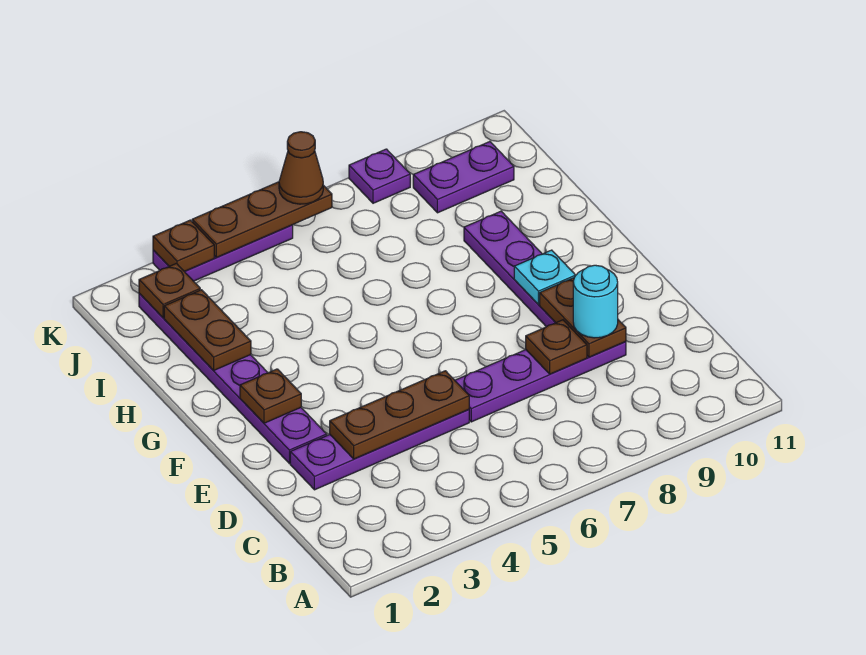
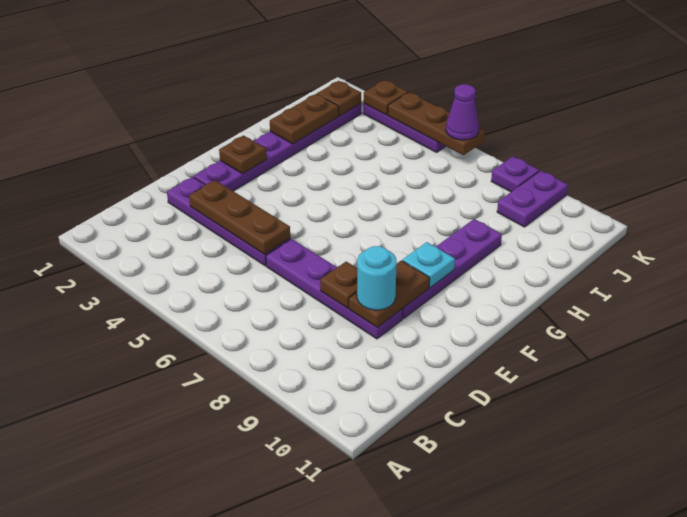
purple 1x2 plate [413,142,514,213] -> purple 1x2 plate turned to [497,171,568,227]
brown 1x1 cone [279,132,323,204] -> purple 1x1 cone [446,84,479,140]

